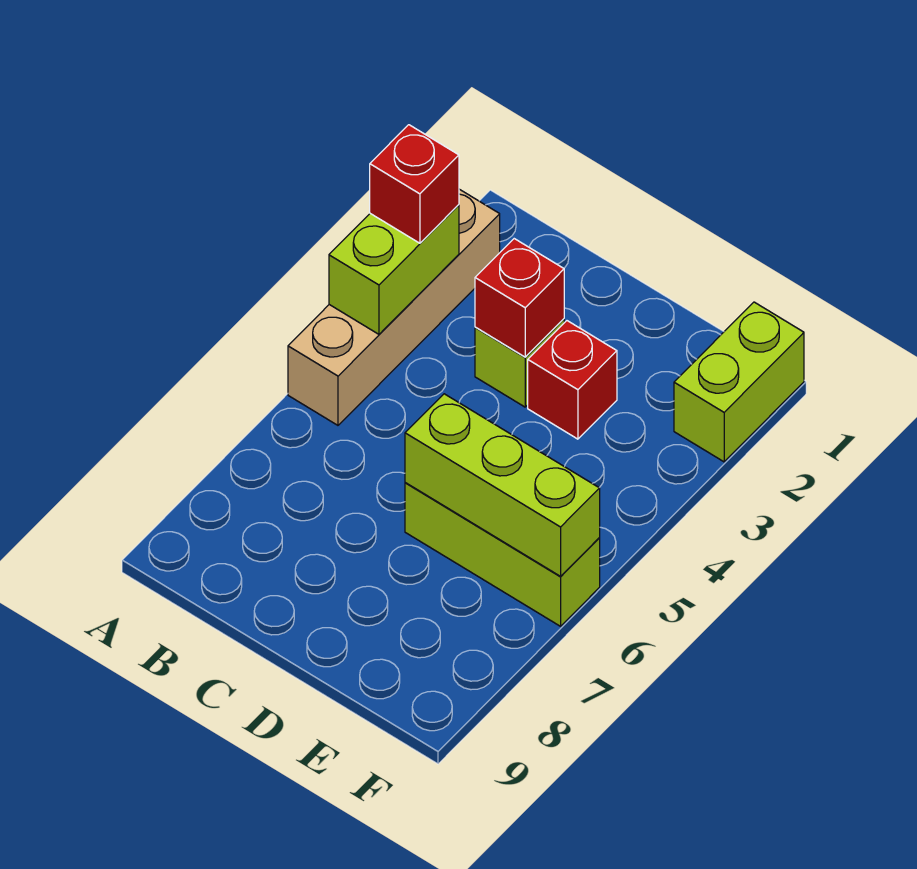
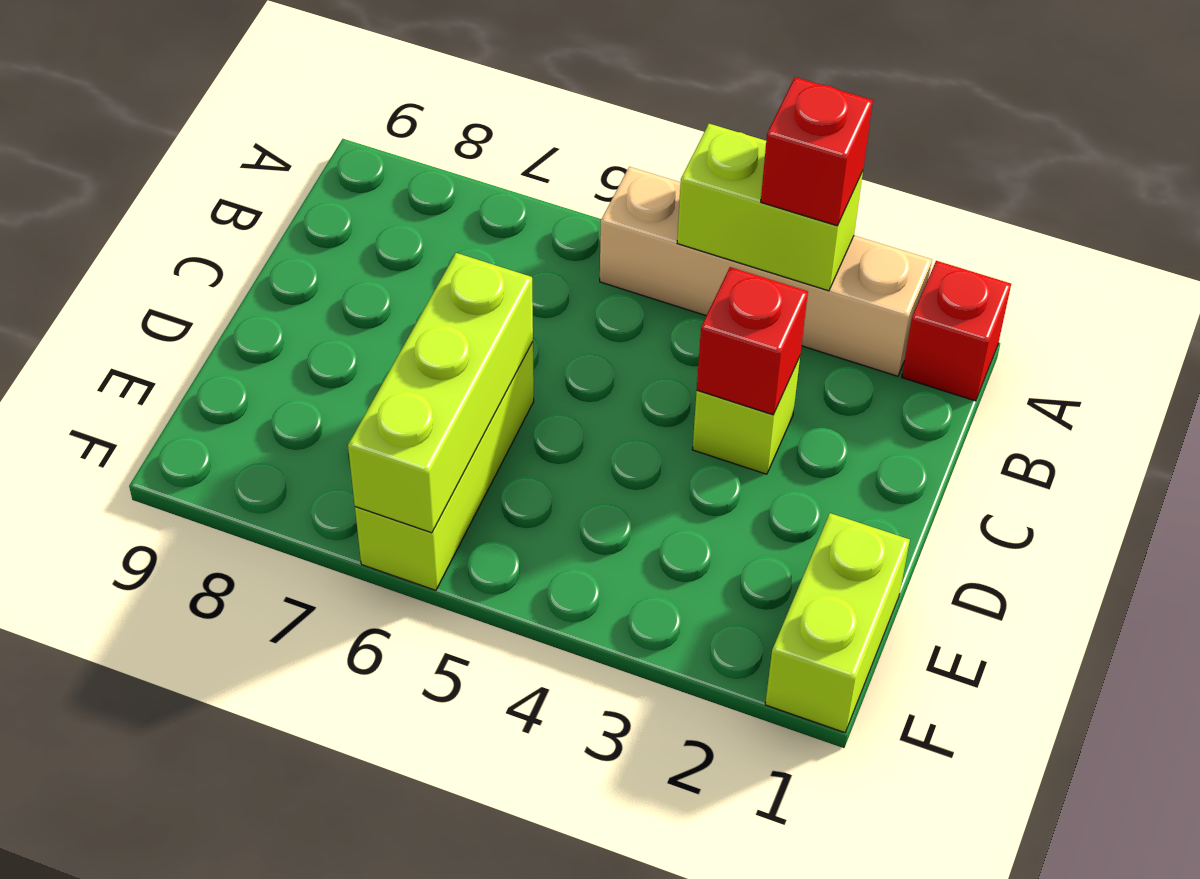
red 1x1 brick [528,321,617,439] -> red 1x1 brick moved to [902,261,1011,401]
lime 1x2 brick [674,302,804,462] -> lime 1x2 brick turned to [765,513,910,733]

